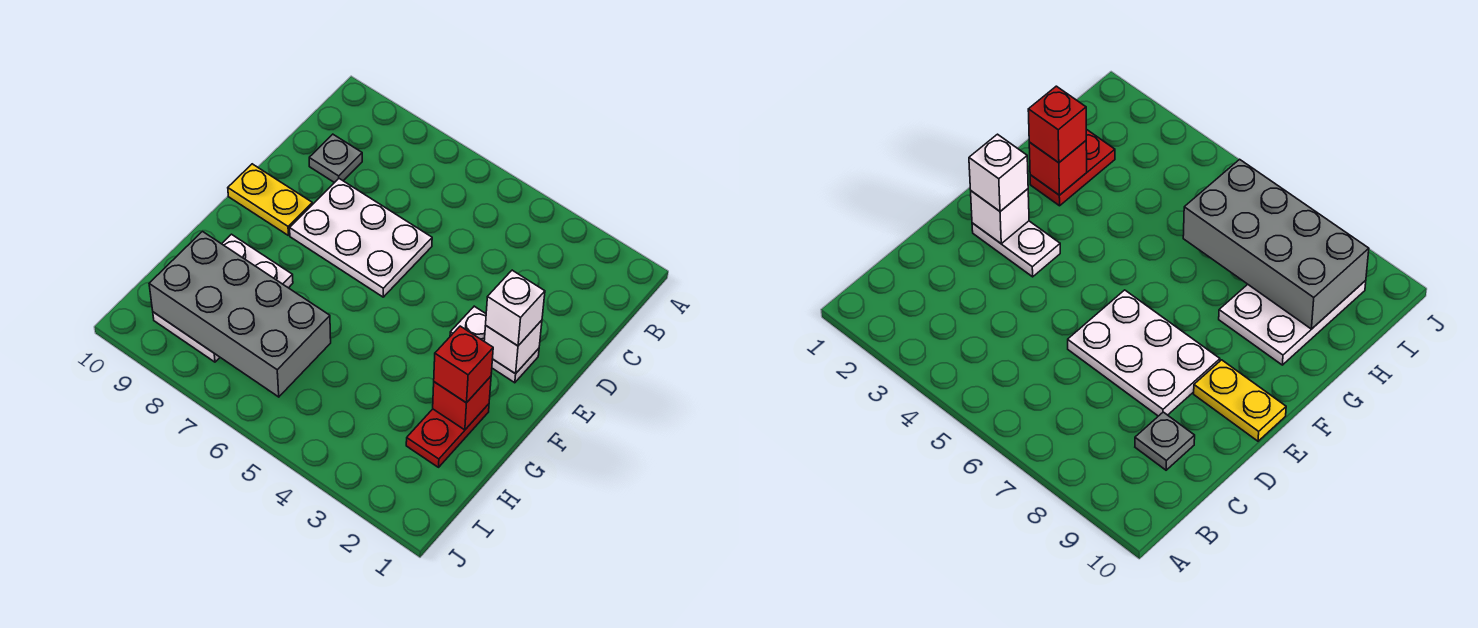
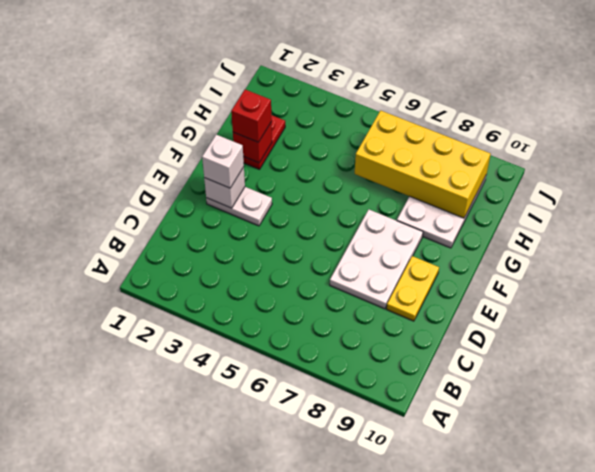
grey 1x1 plate [309,134,362,183] -> none
white 2x3 plate [290,179,432,297] -> white 2x3 plate turned to [330,210,423,309]
yellow 1x2 plate [228,164,312,235] -> yellow 1x2 plate turned to [387,256,439,321]
grey 2x4 brick [149,232,331,397] -> yellow 2x4 brick [355,110,491,218]

